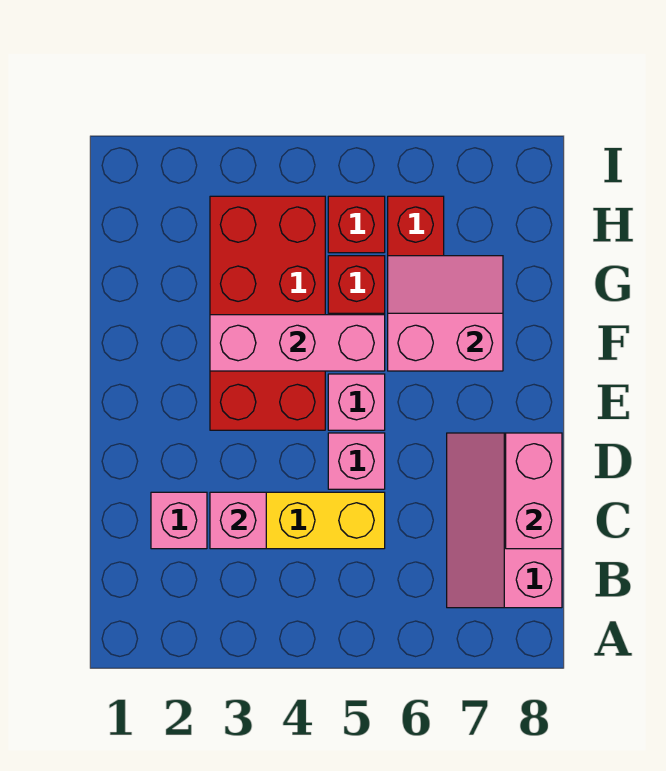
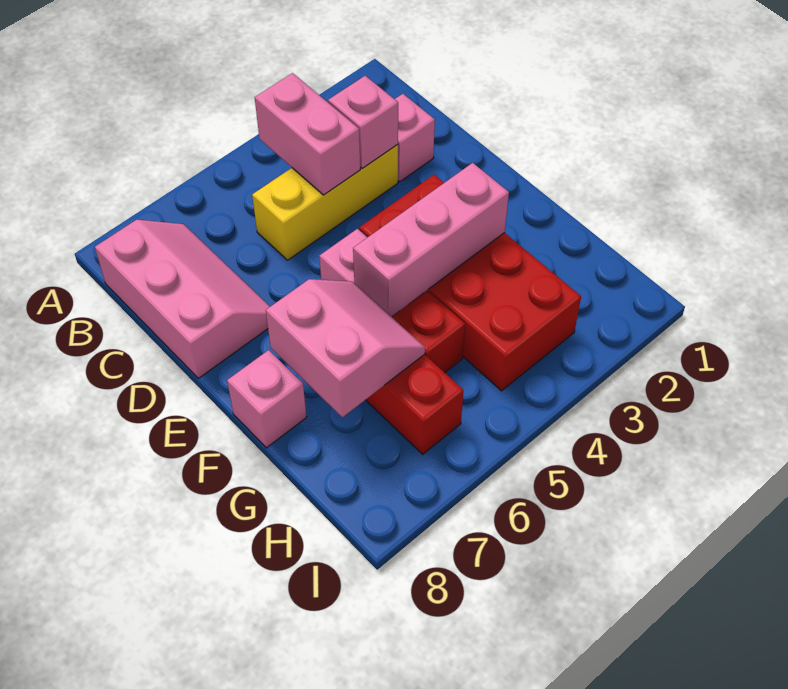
pink 1x2 brick [506,433,562,549] -> pink 1x2 brick moved to [255,73,360,195]
pink 1x1 brick [328,433,385,489] -> pink 1x1 brick moved to [227,350,307,448]
pink 2x2 slope [388,256,503,371] -> pink 2x2 slope turned to [266,279,425,417]
red 1x1 brick [328,196,385,253] -> none

